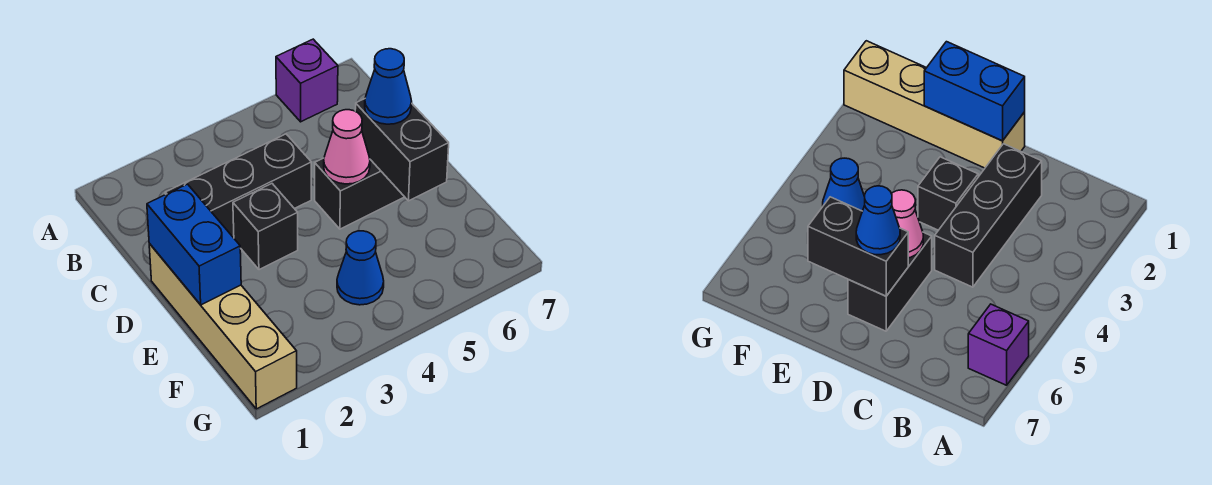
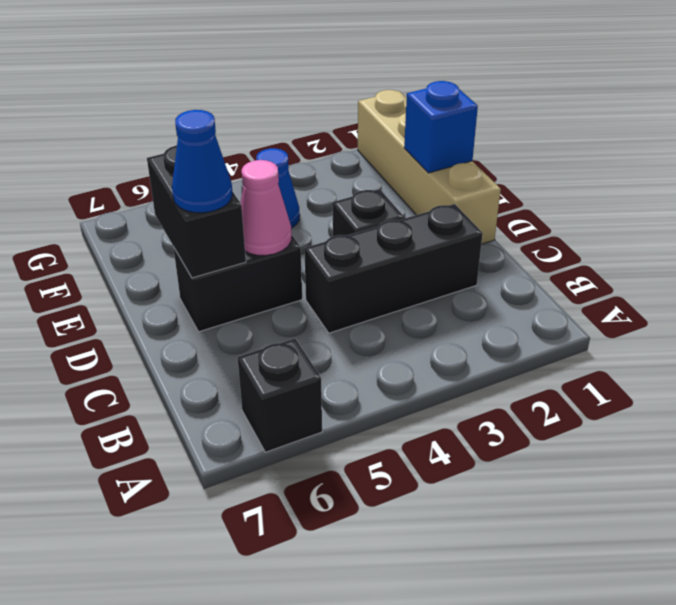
purple 1x1 brick [276,39,338,122] -> black 1x1 brick [237,338,322,452]
blue 1x2 brick [147,184,241,305] -> blue 1x1 brick [404,81,478,173]

